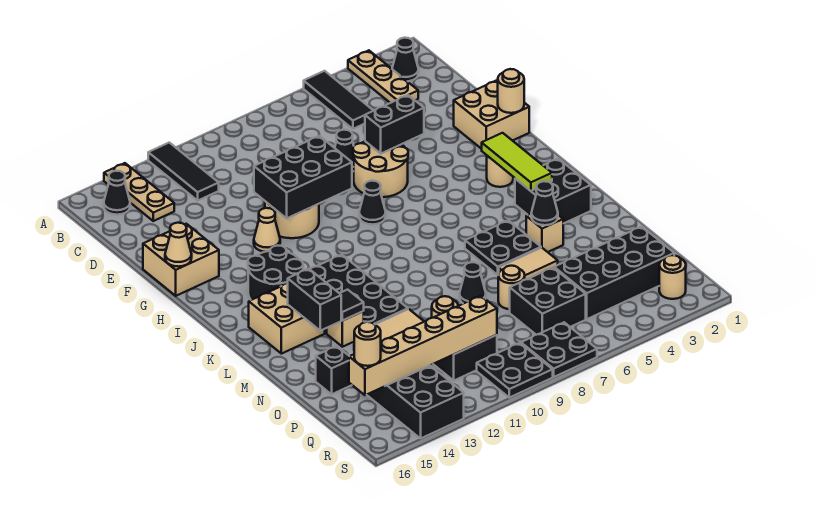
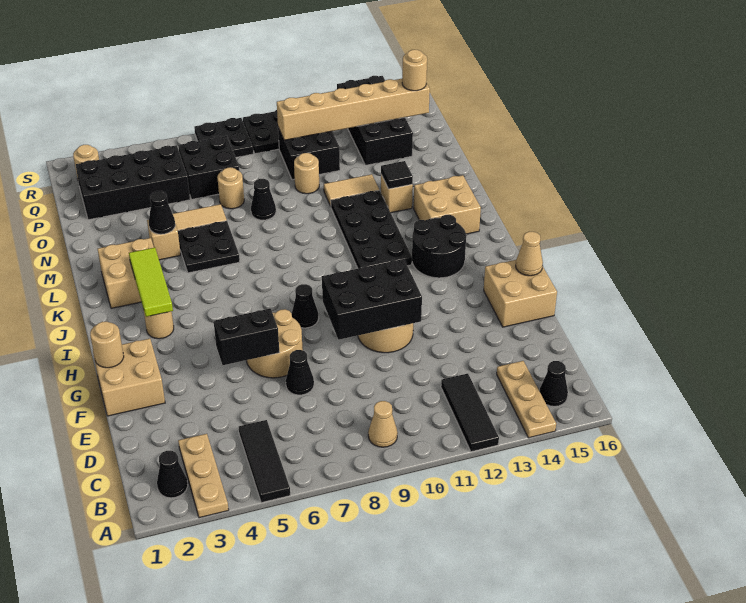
tan 1x1 cone [254,208,280,252] -> tan 1x1 cone moved to [368,401,397,447]
black 2x2 brick [515,159,591,224] -> tan 2x2 brick [98,238,154,308]
black 1x2 brick [288,269,341,331] -> none
black 1x1 brick [316,346,351,394] -> none

